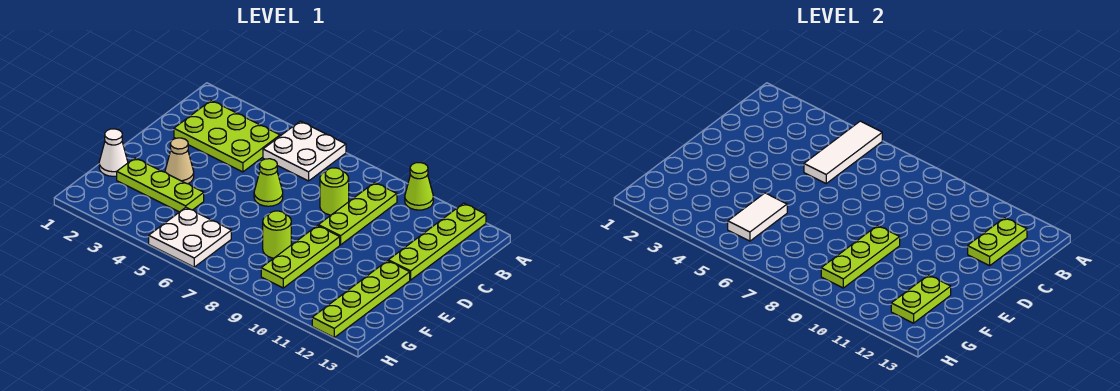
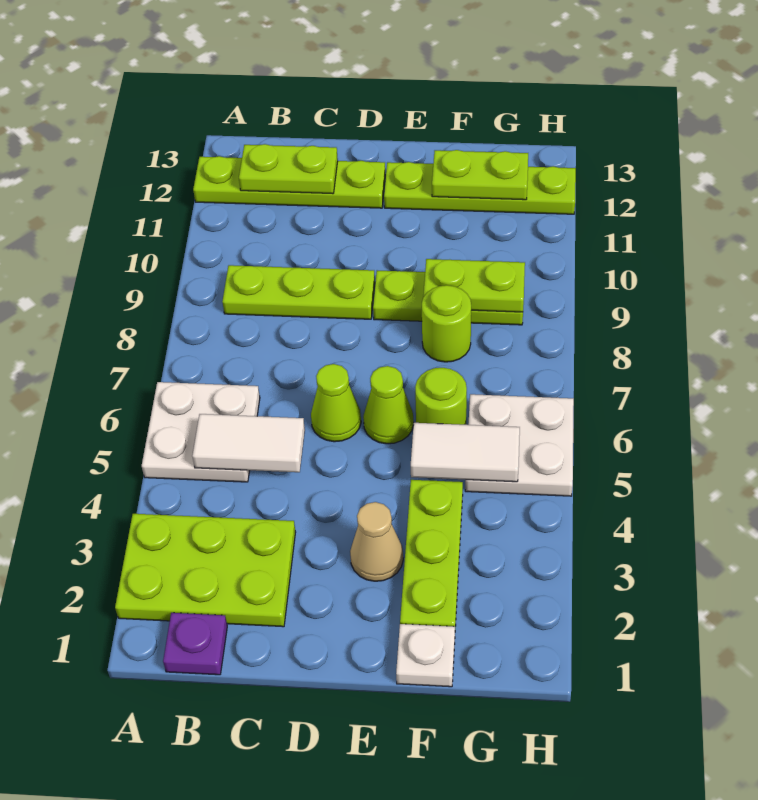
white 1x3 tile [804,121,882,183] -> white 1x2 tile [192,414,305,472]
lime 1x1 cone [405,163,433,210] -> lime 1x1 cone moved to [363,366,414,444]
none -> purple 1x1 plate [163,613,227,675]
lime 2x3 plate [174,100,280,172] -> lime 2x3 plate turned to [115,514,296,627]
lime 1x1 round brick [320,168,349,215] -> lime 1x1 round brick moved to [415,368,467,425]
lime 1x3 plate [821,226,900,288] -> lime 1x2 plate [423,259,525,312]
white 1x1 cone [99,129,128,176] -> white 1x1 plate [396,624,455,687]

